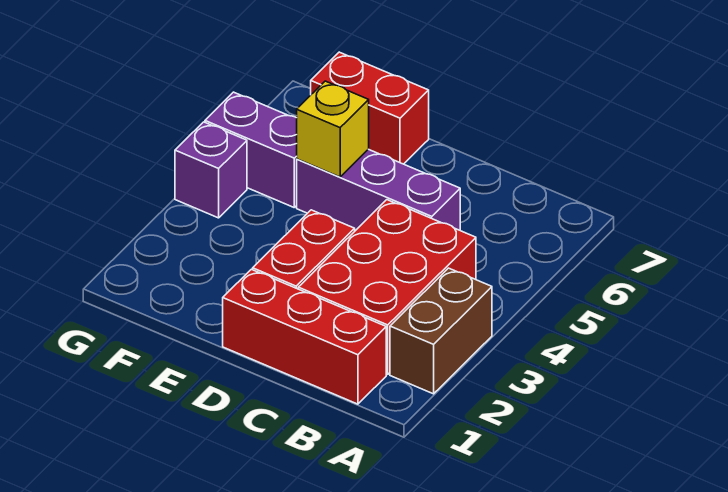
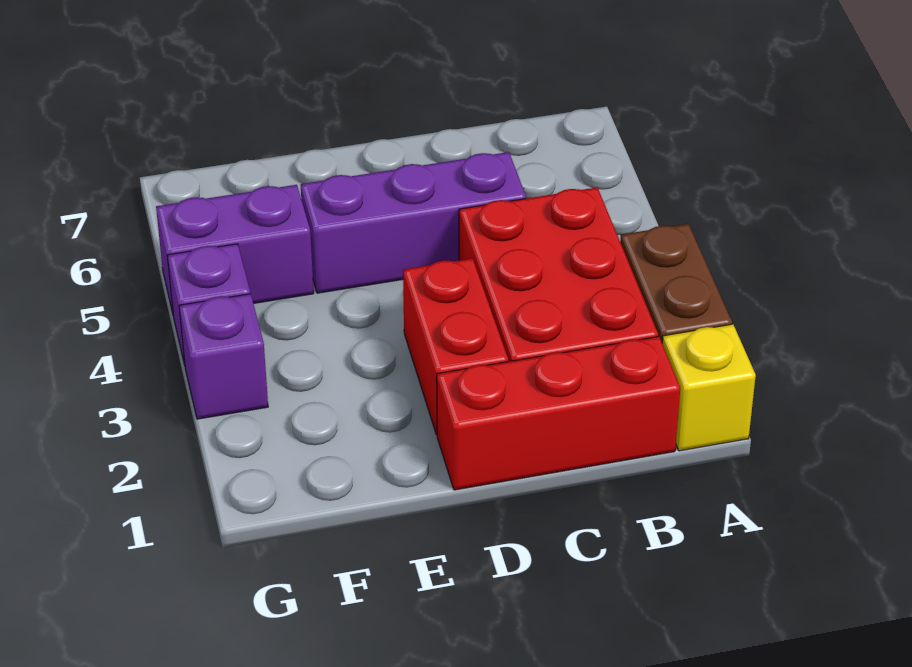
yellow 1x1 brick [297,81,369,177] -> yellow 1x1 brick moved to [662,324,756,451]
red 1x2 brick [310,52,429,164] -> none
none -> purple 1x1 brick [179,294,268,419]

